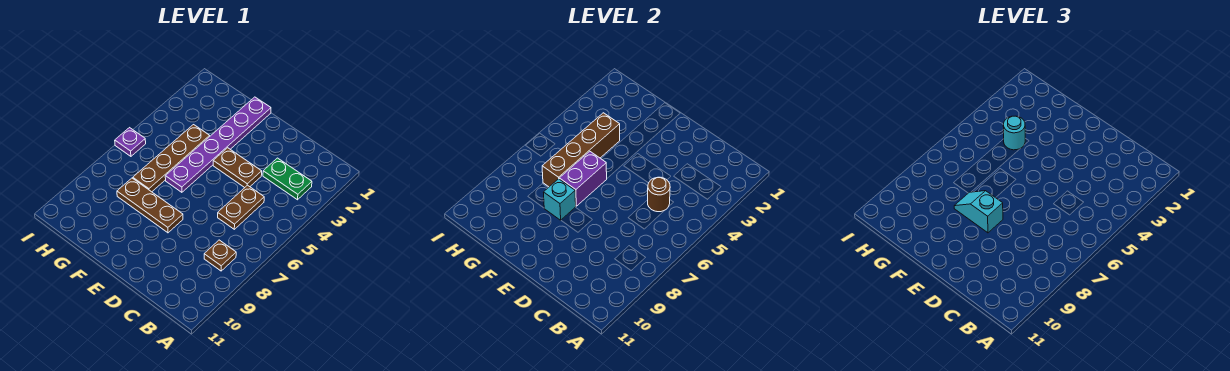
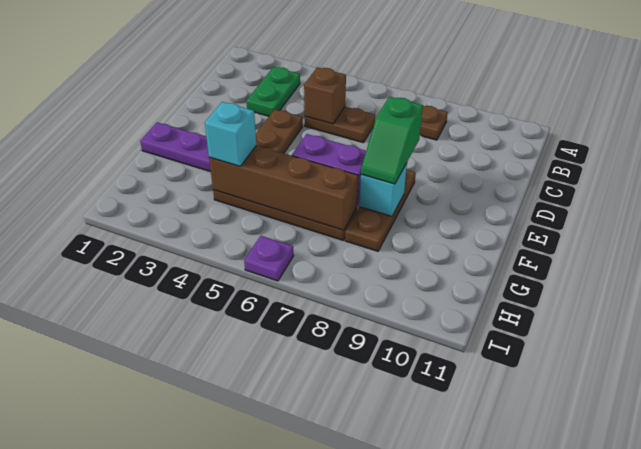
brown 1x1 round brick [648,177,670,212] -> brown 1x1 brick [304,67,346,124]
cyan 1x2 slope [954,191,1003,233] -> green 1x2 slope [361,97,423,184]
cyan 1x1 round brick [1003,116,1025,150] -> cyan 1x1 brick [205,102,256,166]

